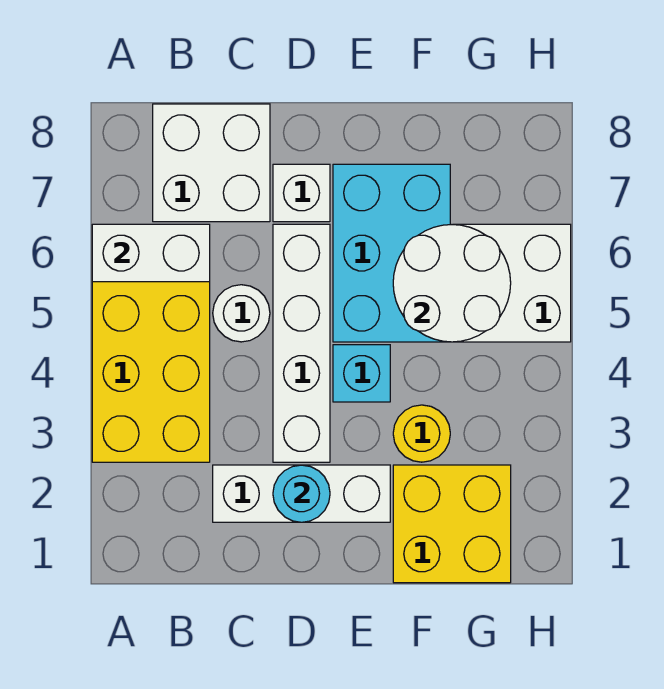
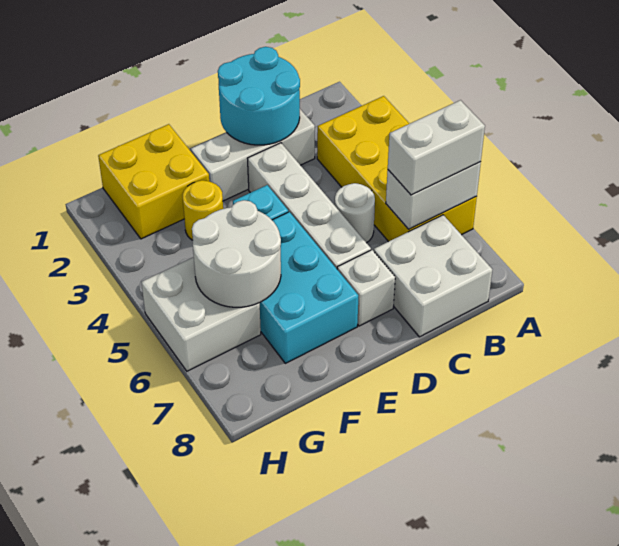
none -> white 1x2 brick [388,100,485,195]
cyan 1x1 round brick [273,465,330,522] -> cyan 2x2 round brick [218,47,300,145]

